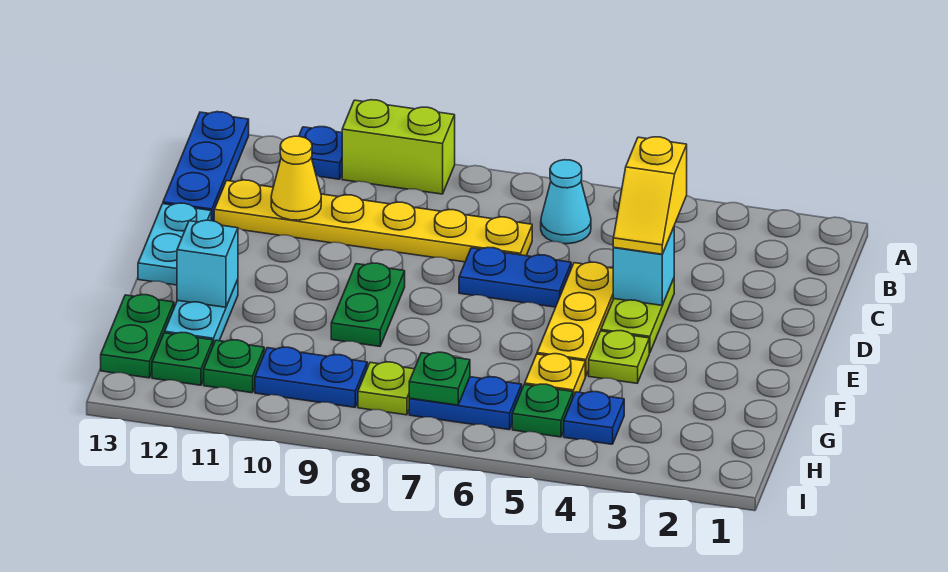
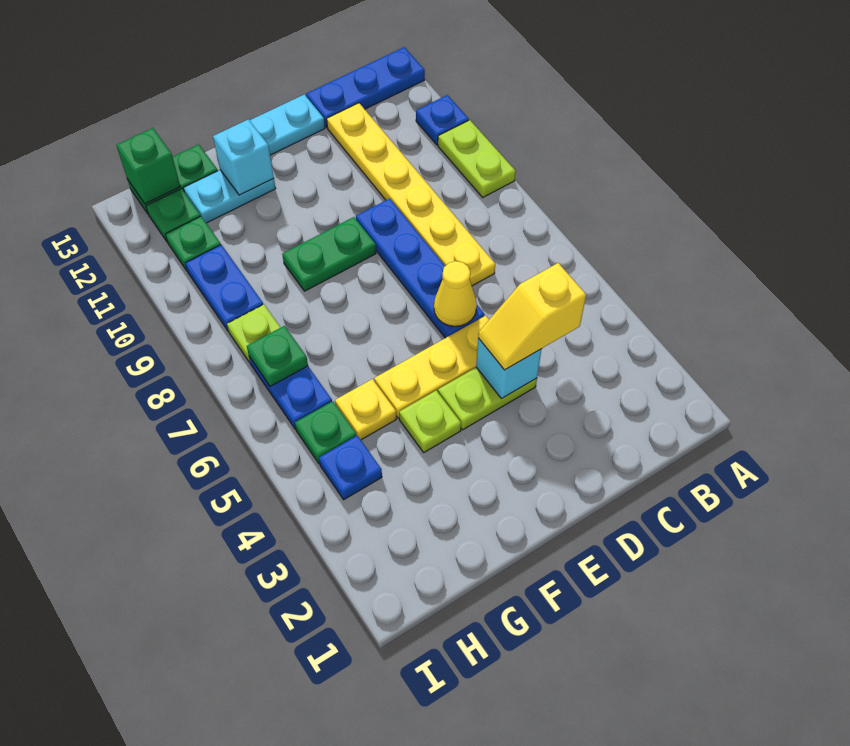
lime 1x2 brick [342,100,455,194] -> lime 1x2 plate [438,120,516,197]
cyan 1x1 cone [541,160,591,244] -> none
yellow 1x1 cone [271,136,321,220] -> yellow 1x1 cone moved to [434,261,477,326]
blue 1x2 plate [459,248,571,307] -> blue 1x4 plate [356,199,485,338]
none -> green 1x1 brick [117,128,180,204]

